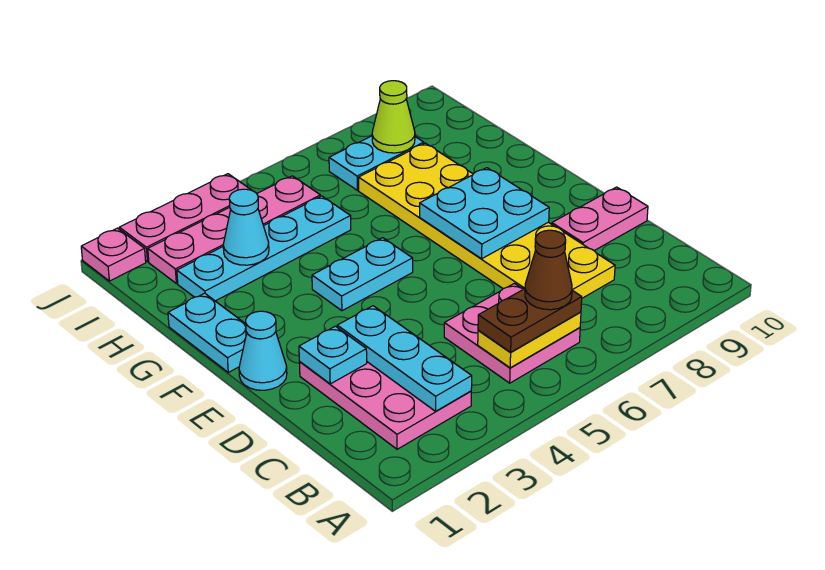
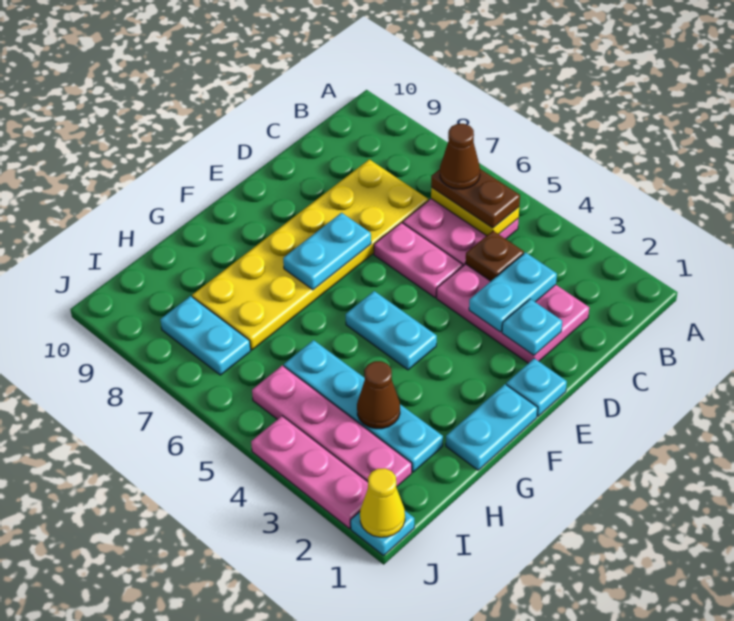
pink 2x3 plate [299,362,471,449] -> pink 2x3 plate turned to [436,264,589,363]
cyan 1x3 plate [337,306,472,411] -> cyan 1x2 plate [469,253,557,332]
none -> brown 1x1 plate [466,231,524,281]
pink 1x2 plate [552,187,648,251] -> pink 1x2 plate moved to [374,223,463,298]
cyan 1x1 cone [239,311,287,390] -> cyan 1x1 plate [506,358,567,416]
cyan 2x2 plate [420,168,549,259] -> cyan 1x2 plate [283,213,371,290]
cyan 1x1 cone [223,189,269,265] -> brown 1x1 cone [357,361,400,429]
lime 1x1 cone [372,81,415,153] -> none
pink 1x1 plate [81,228,146,281] -> cyan 1x1 plate [351,511,414,555]
none -> yellow 1x1 cone [360,468,405,537]

